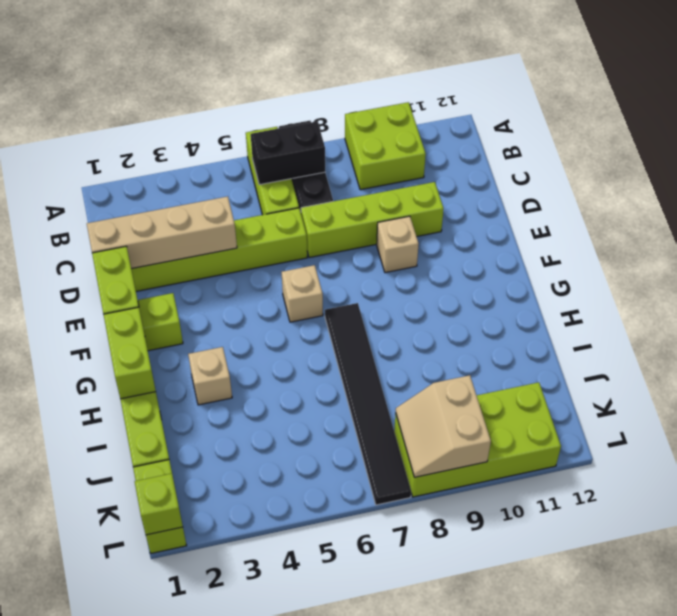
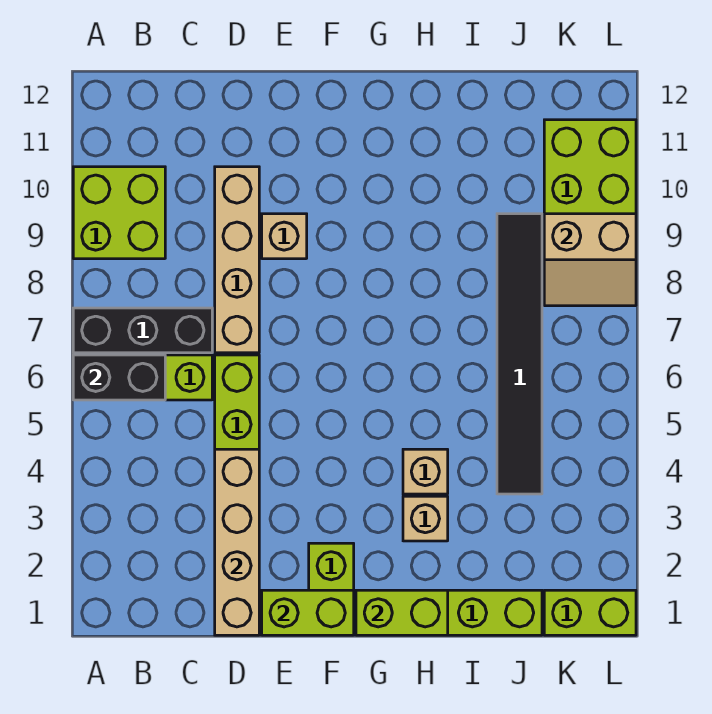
black 1x2 brick [251,121,325,185] -> black 1x2 brick turned to [73,355,165,400]
lime 1x4 brick [301,182,444,258] -> tan 1x4 brick [215,167,259,353]
tan 1x1 brick [282,265,323,322] -> tan 1x1 brick moved to [403,449,448,494]
black 1x6 tile [325,303,411,505] -> black 1x6 tile turned to [497,214,542,494]
lime 1x1 brick [135,473,183,535] -> none

